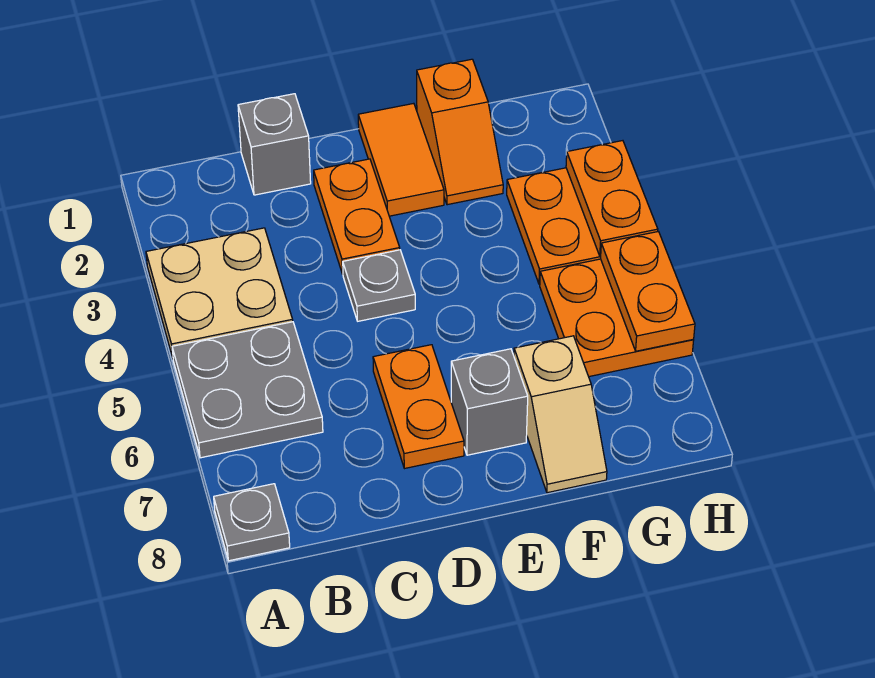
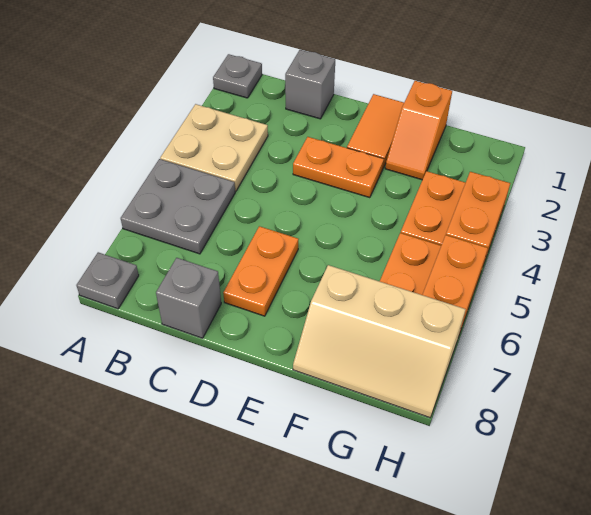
orange 1x2 plate [314,159,400,274] -> orange 1x2 plate turned to [293,137,384,198]
grey 1x1 plate [343,250,415,321] -> grey 1x1 plate moved to [213,54,262,98]
grey 1x1 brick [451,349,528,455] -> grey 1x1 brick moved to [156,258,221,338]
tan 1x2 slope [514,336,607,493] -> tan 2x3 slope [293,265,466,418]

